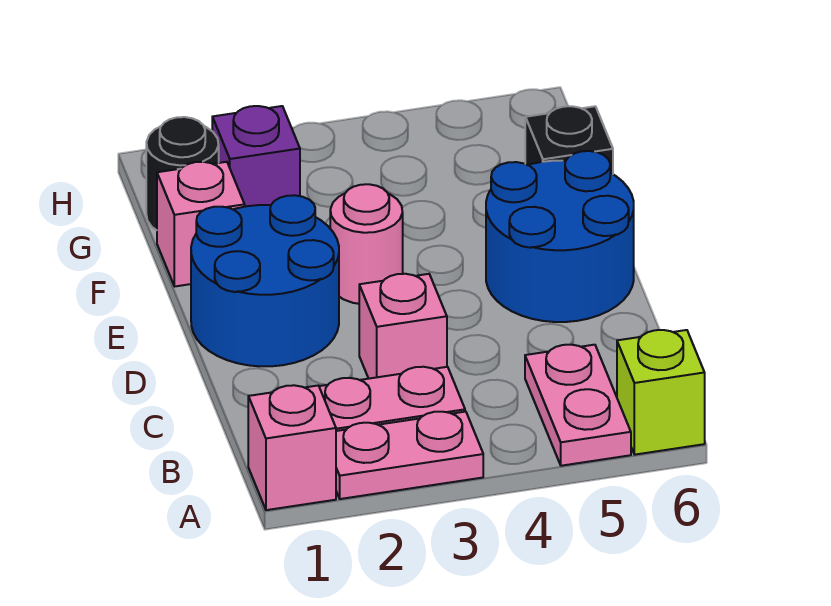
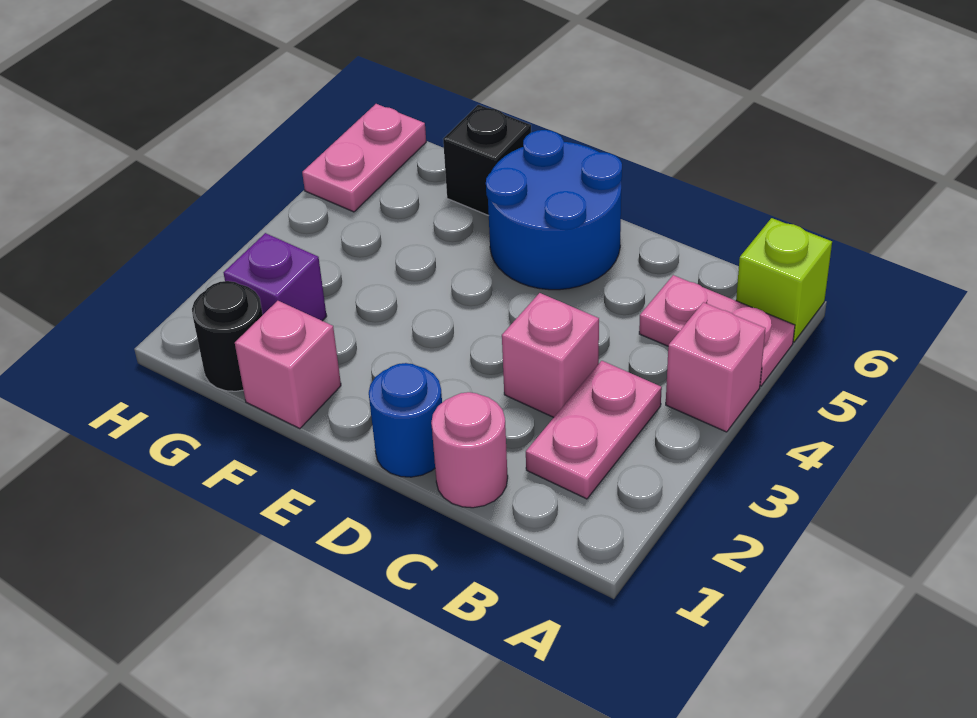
pink 1x1 brick [248,385,336,510] -> pink 1x1 brick moved to [666,302,766,432]
pink 1x2 plate [336,412,483,499] -> pink 1x2 plate moved to [302,104,426,212]
blue 2x2 round brick [191,195,339,366] -> blue 1x1 round brick [369,363,442,477]
pink 1x1 round brick [330,184,403,304] -> pink 1x1 round brick moved to [431,392,508,508]

